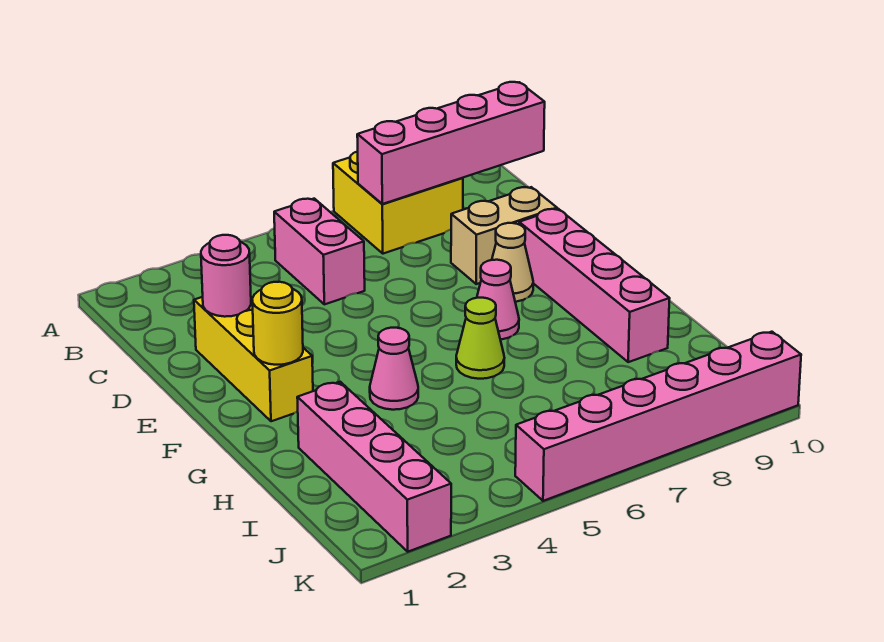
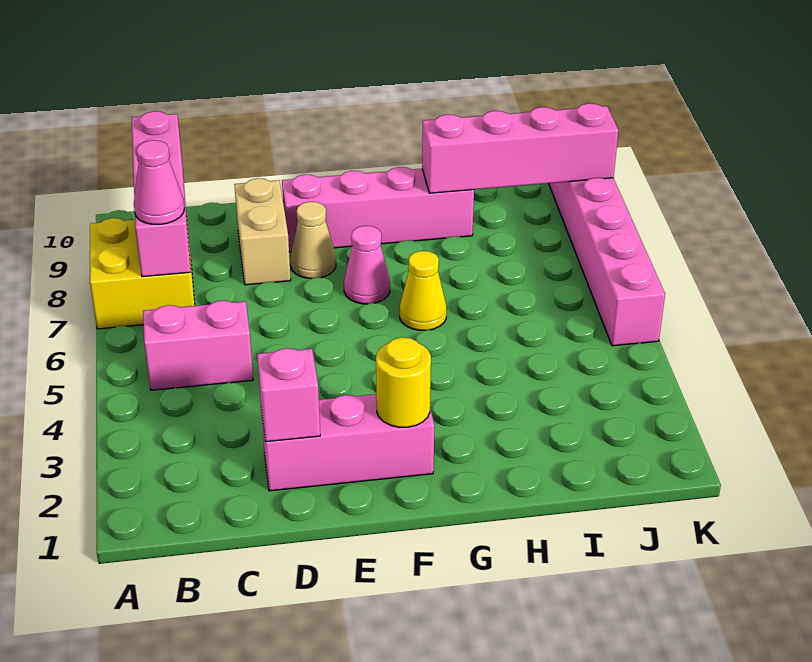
yellow 1x3 brick [194,297,313,421] -> pink 1x3 brick [261,394,434,491]
pink 1x1 round brick [201,235,251,317] -> pink 1x1 brick [257,348,320,442]
pink 1x1 cone [370,328,418,410] -> pink 1x1 cone moved to [134,140,184,224]
lime 1x1 cone [456,298,504,379] -> yellow 1x1 cone [400,251,447,330]
pink 1x4 brick [297,382,451,552] -> pink 1x4 brick moved to [422,103,618,193]

